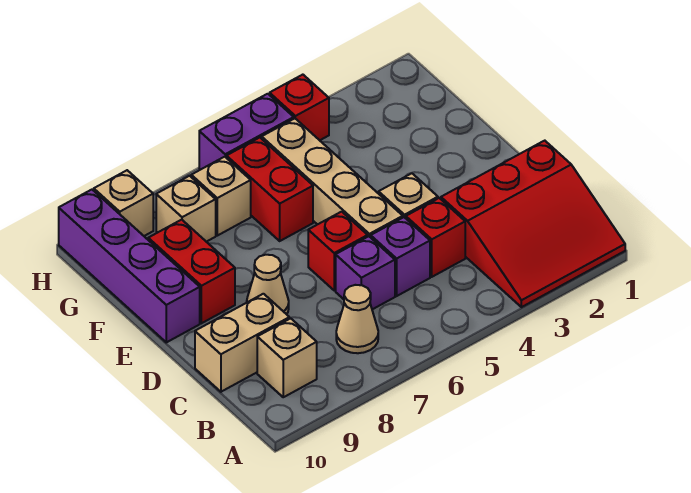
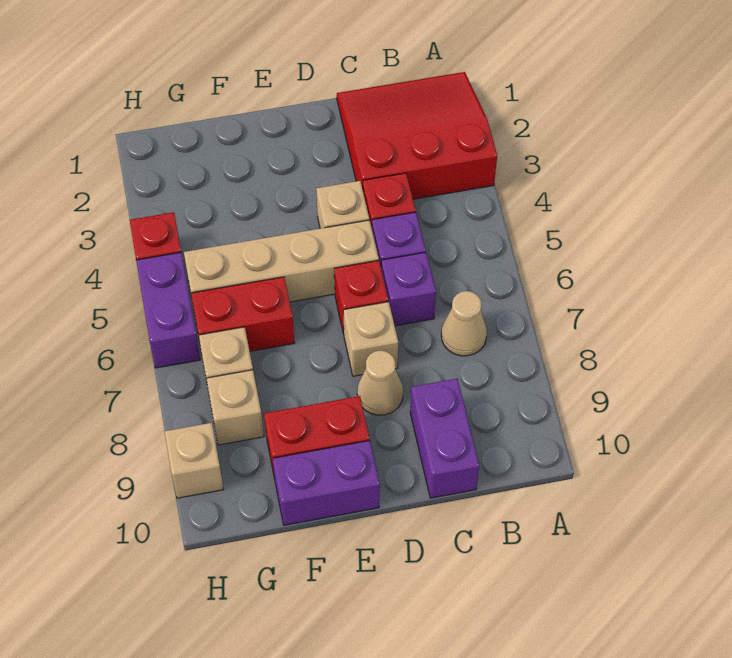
red 3x3 slope [441,141,625,307] -> red 3x3 slope turned to [337,72,497,199]
tan 1x1 brick [257,318,317,397] -> tan 1x1 brick moved to [343,302,398,376]
tan 1x2 brick [195,294,289,392] -> purple 1x2 brick [410,379,479,498]
purple 1x4 brick [59,190,200,342] -> purple 1x2 brick [273,441,380,525]

